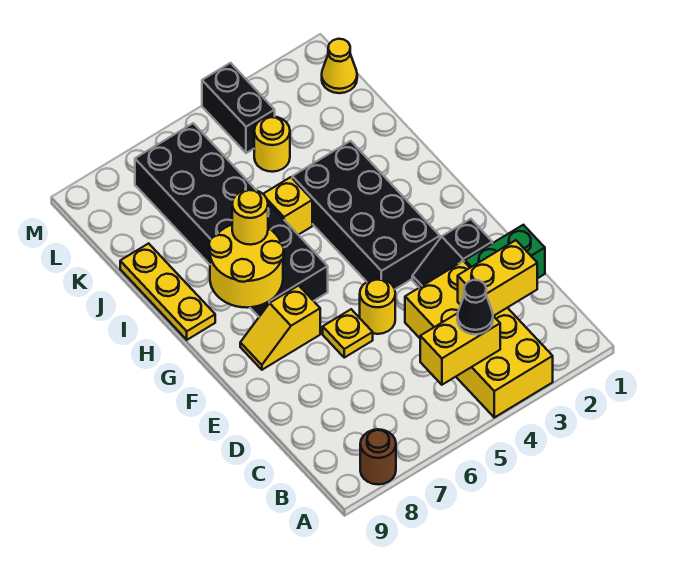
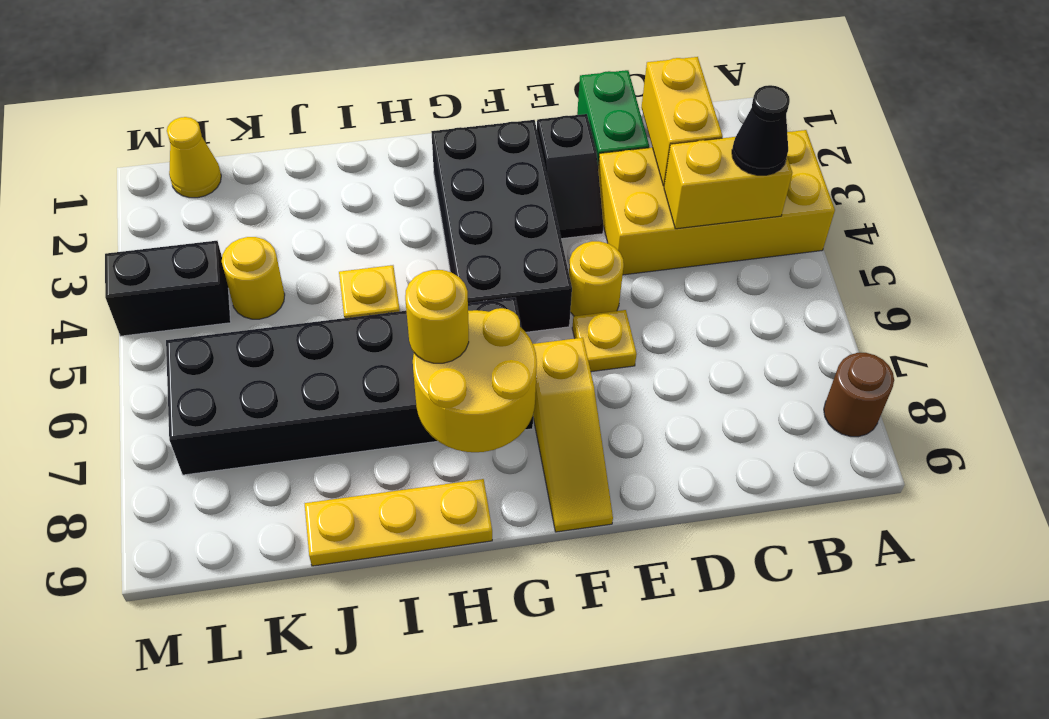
yellow 1x2 brick [420,313,500,385] -> yellow 1x2 brick turned to [664,137,792,229]
black 2x4 brick [292,141,440,289] -> black 2x4 brick turned to [431,120,572,332]
yellow 1x2 slope [240,285,320,370] -> yellow 1x3 slope [533,338,613,532]

